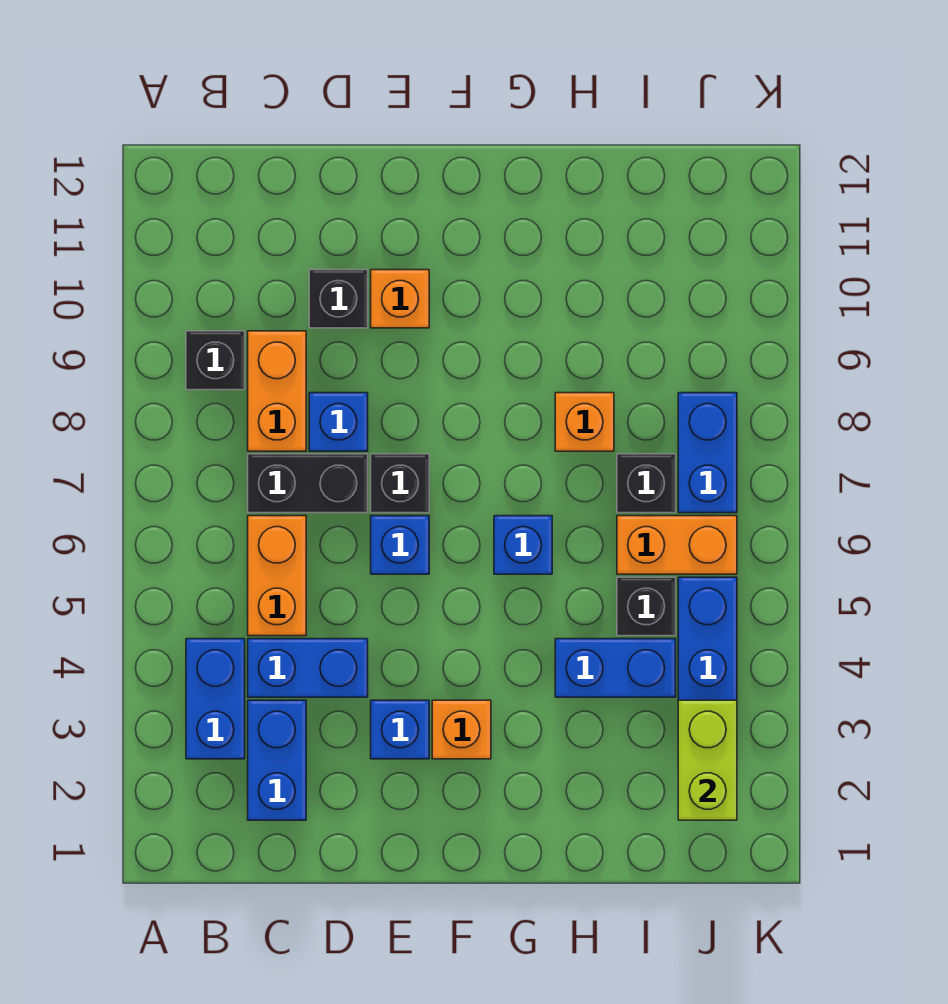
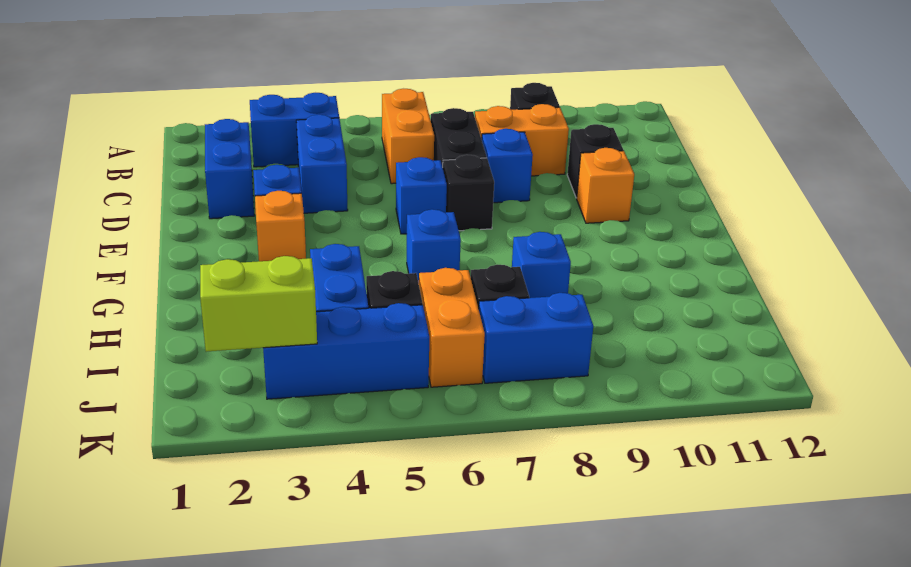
blue 1x2 brick [248,700,306,820] -> blue 1x2 brick turned to [205,119,254,219]
orange 1x2 brick [248,516,306,636] -> orange 1x2 brick turned to [382,89,434,184]
orange 1x1 brick [555,393,614,451] -> blue 1x1 brick [512,232,571,298]

